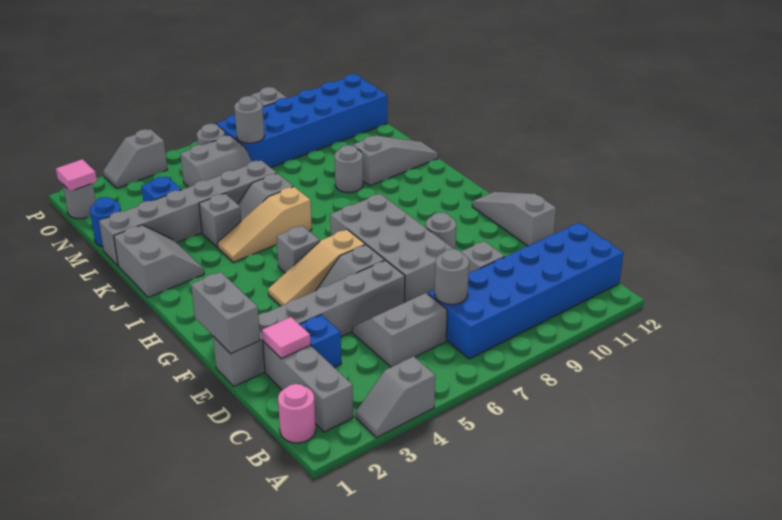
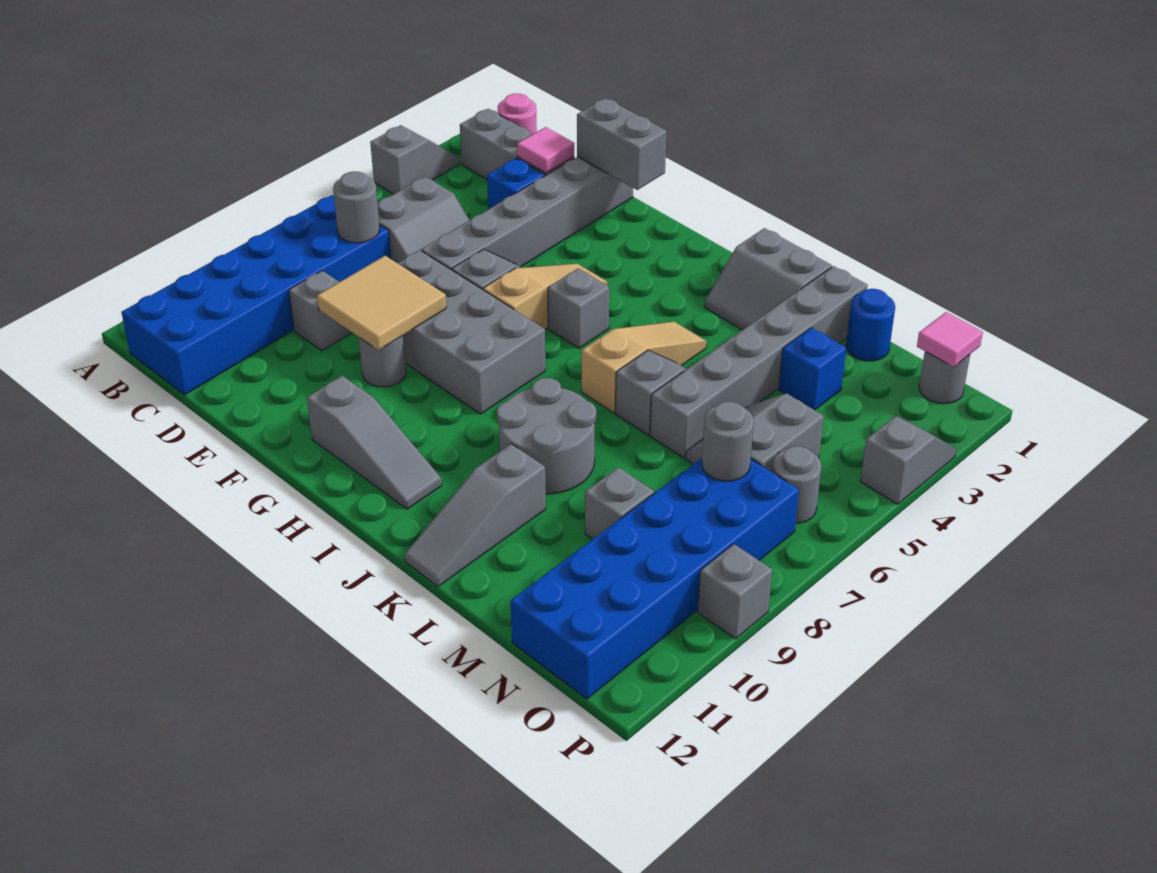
none -> tan 2x2 tile [317,256,446,350]
grey 1x3 slope [472,192,556,246] -> grey 1x3 slope moved to [307,376,442,509]
grey 1x1 brick [199,193,241,247] -> grey 1x1 brick moved to [585,467,654,539]
grey 1x1 round brick [334,145,363,193] -> grey 2x2 round brick [497,378,596,494]

